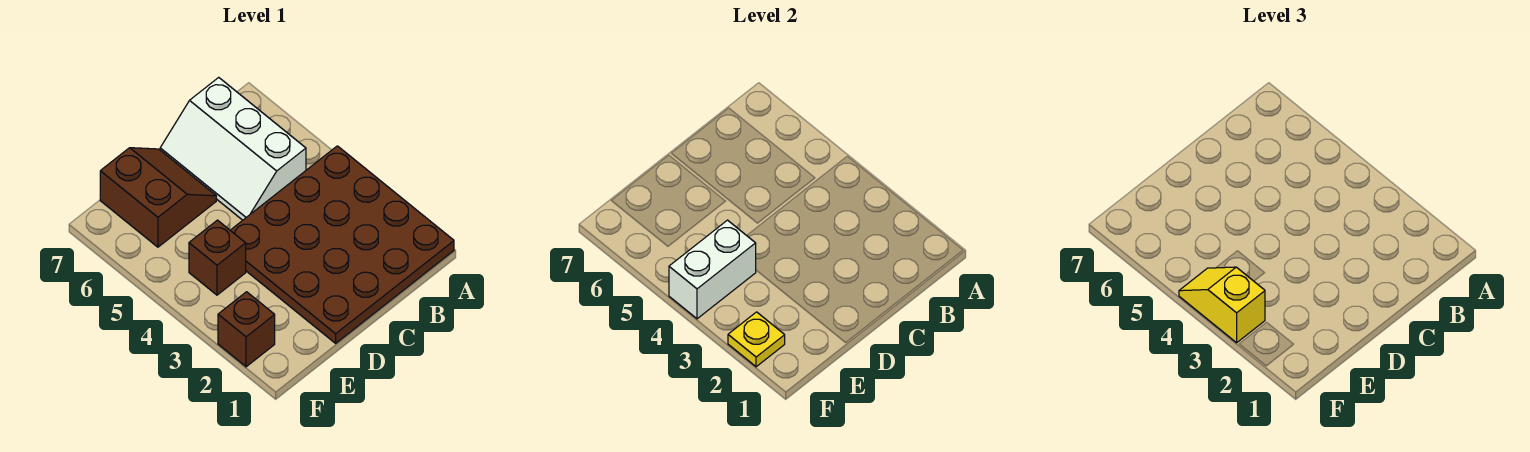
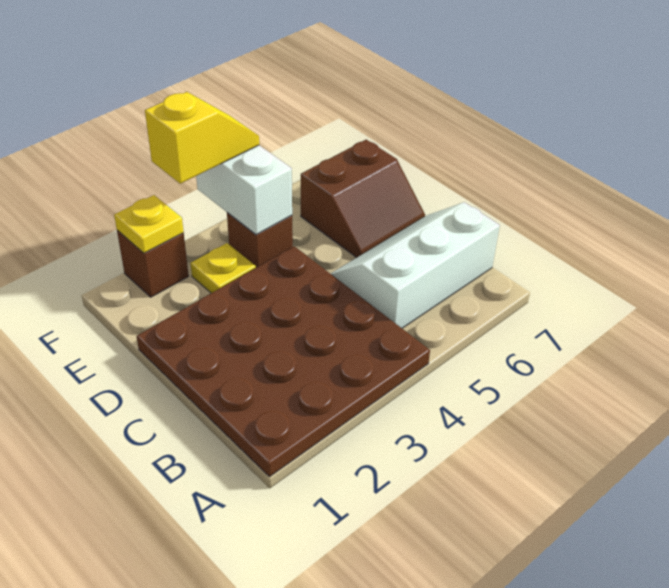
none -> yellow 1x1 plate [190,243,256,293]

